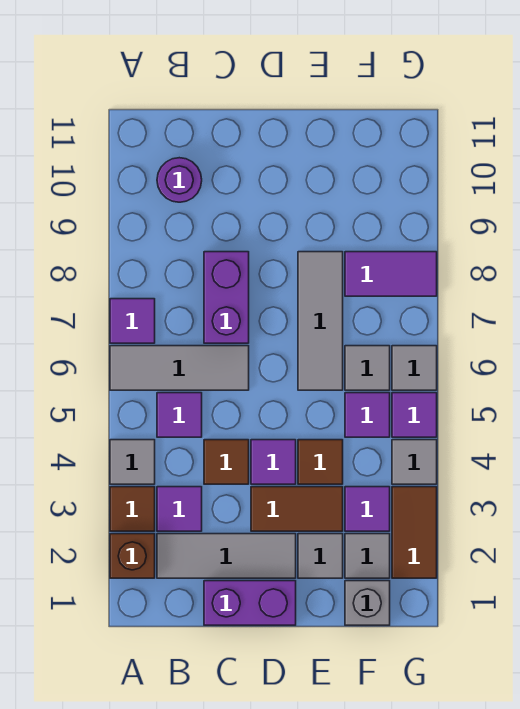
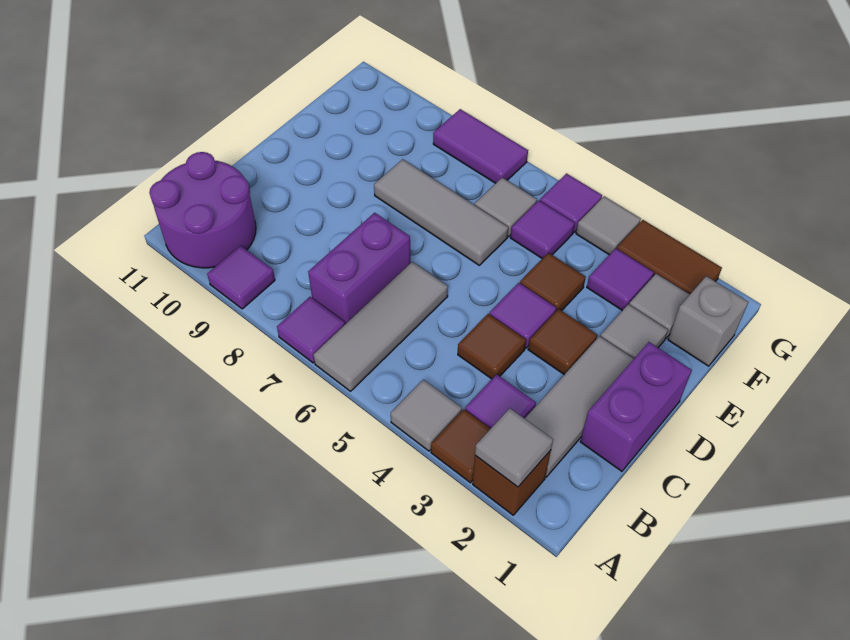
purple 1x1 tile [157,393,202,437] -> purple 1x1 tile moved to [207,246,275,309]
purple 1x1 round brick [157,158,202,202] -> purple 2x2 round brick [149,152,256,268]
purple 1x2 brick [204,252,249,343] -> purple 1x2 brick turned to [308,213,411,324]
brown 1x2 tile [251,487,343,531] -> brown 1x1 tile [528,309,597,375]
purple 1x2 tile [345,252,437,296] -> purple 1x2 tile turned to [433,109,528,183]
grey 1x1 tile [392,346,437,390] -> grey 1x1 tile moved to [475,408,553,487]

